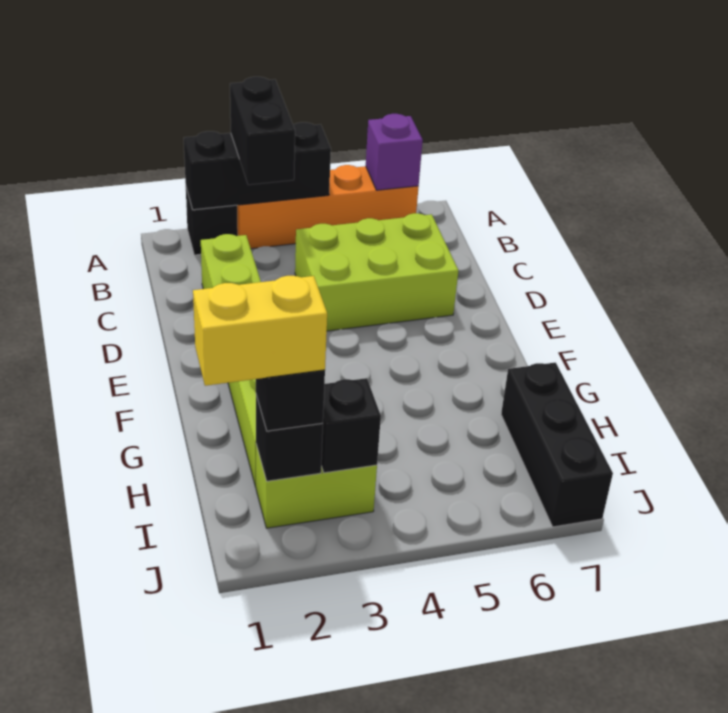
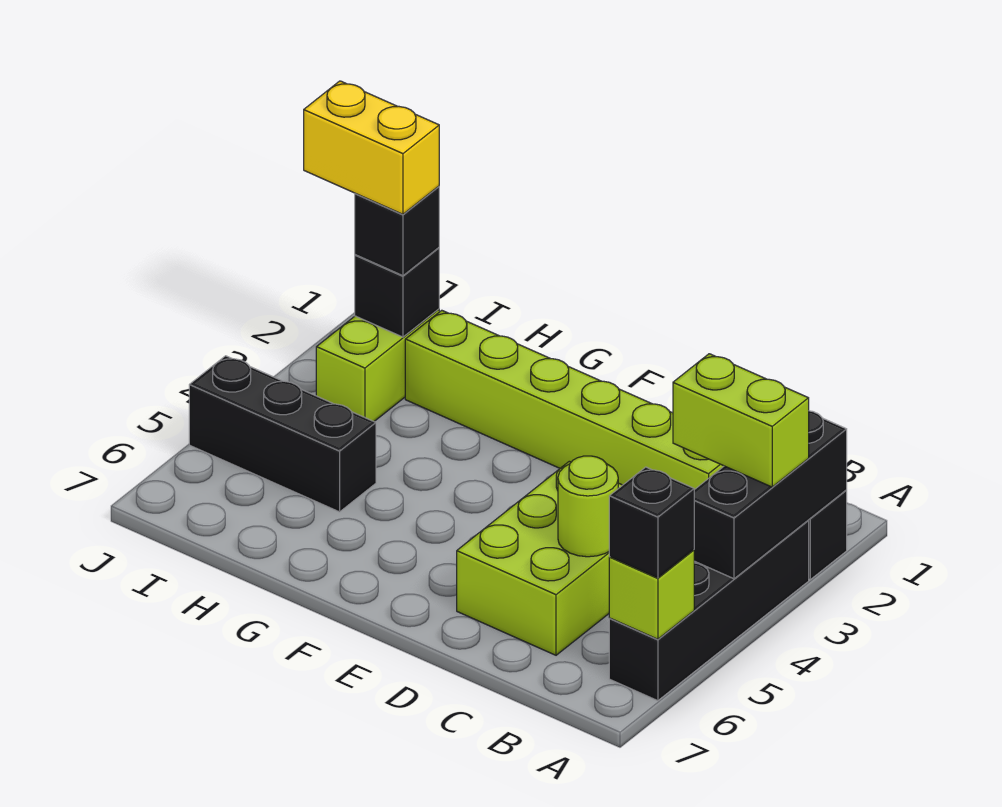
orange 1x4 brick [237,165,419,249] -> black 1x4 brick [609,521,809,701]
black 1x2 brick [230,77,295,185] -> lime 1x2 brick [673,354,809,487]
purple 1x1 brick [366,114,423,190] -> lime 1x1 brick [609,550,694,639]
none -> lime 1x1 round brick [558,456,618,557]
black 1x3 brick [501,362,613,527] -> black 1x3 brick moved to [189,356,376,512]
yellow 1x2 brick [193,276,327,386] -> yellow 1x2 brick turned to [304,81,439,214]
black 1x1 brick [321,378,381,473] -> black 1x1 brick moved to [609,467,694,578]

